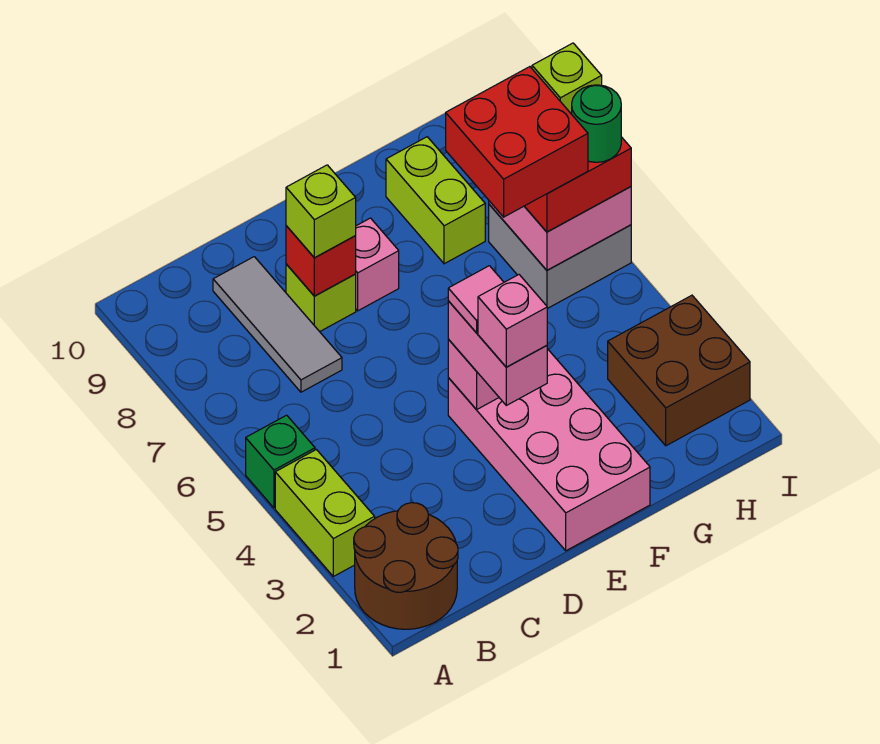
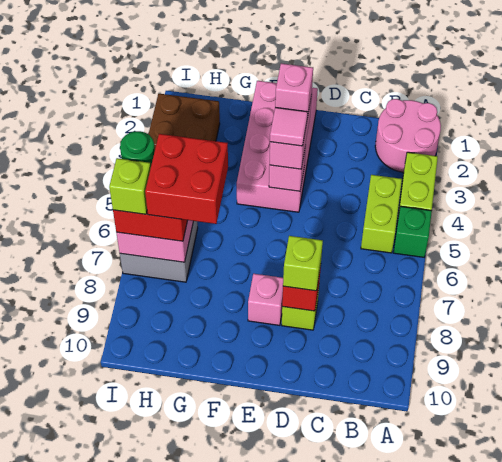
brown 2x2 round brick [354,503,458,629] -> pink 2x2 round brick [375,99,441,172]
grey 1x3 tile [213,257,342,392] -> none
lime 1x2 brick [386,137,485,264] -> lime 1x2 brick moved to [361,175,402,253]

